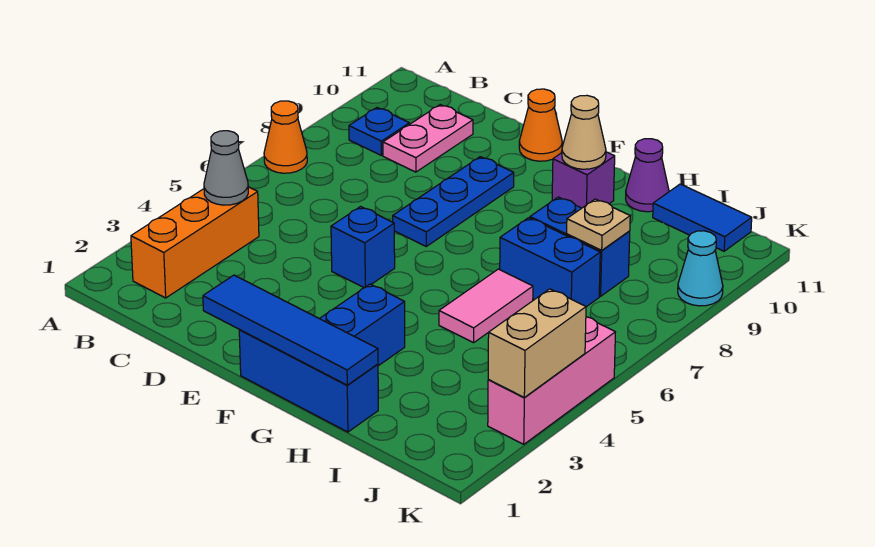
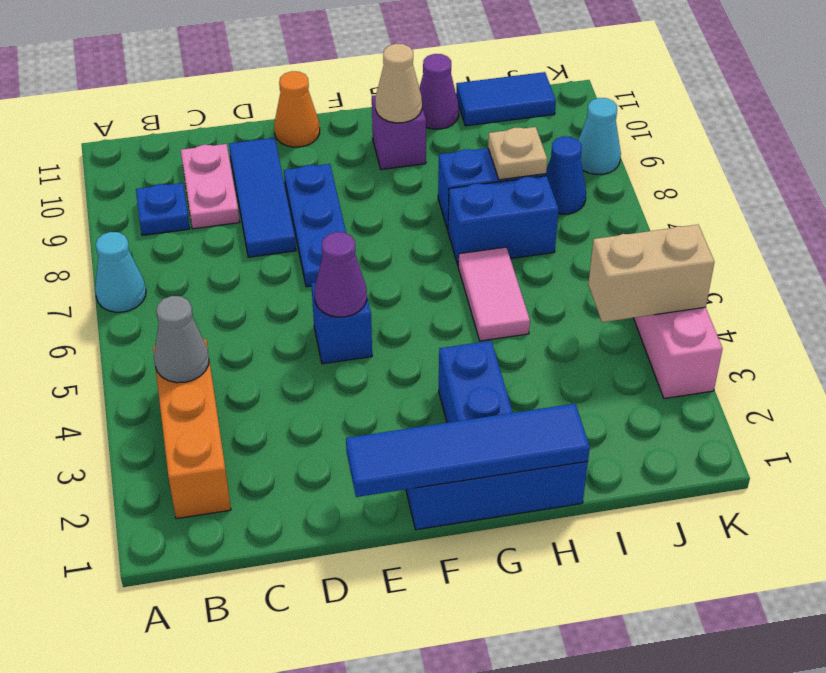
orange 1x1 cone [264,101,307,173] -> cyan 1x1 cone [95,232,146,312]
none -> blue 1x3 tile [229,138,296,257]
none -> purple 1x1 cone [315,232,367,317]
none -> blue 1x1 cone [546,136,586,214]
tan 1x2 brick [488,289,586,397] -> tan 1x2 brick turned to [588,225,714,322]

